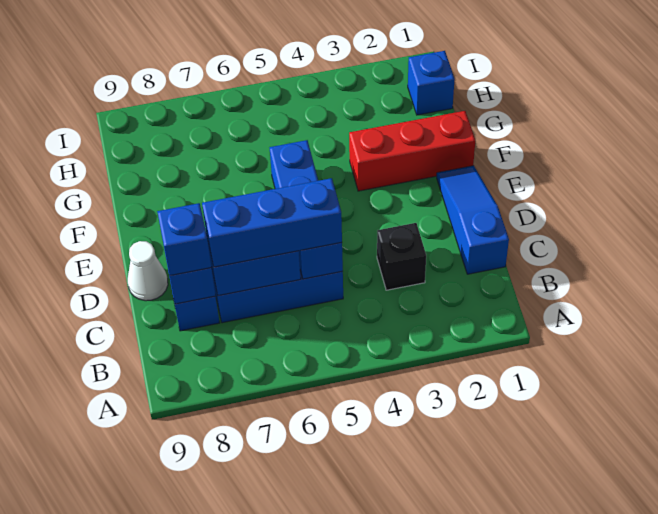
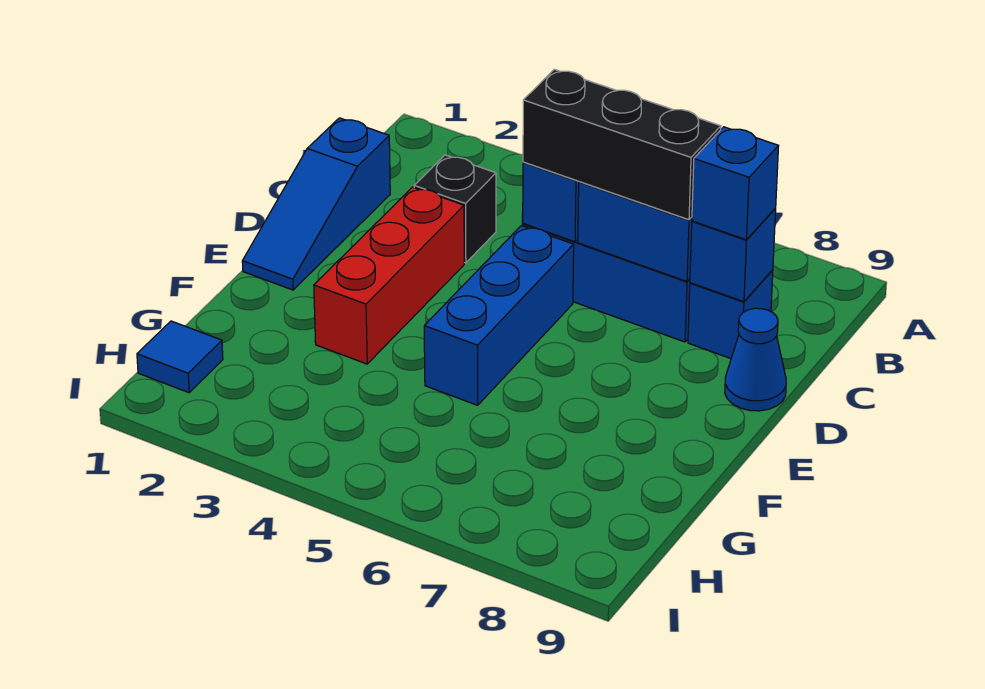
blue 1x3 brick [202,178,342,267] -> black 1x3 brick [523,69,721,220]
white 1x1 cone [128,241,168,301] -> blue 1x1 cone [725,308,786,411]
red 1x3 brick [349,111,475,191] -> red 1x3 brick turned to [314,187,464,364]
blue 1x1 brick [408,51,455,115] -> blue 1x1 tile [137,321,223,393]

